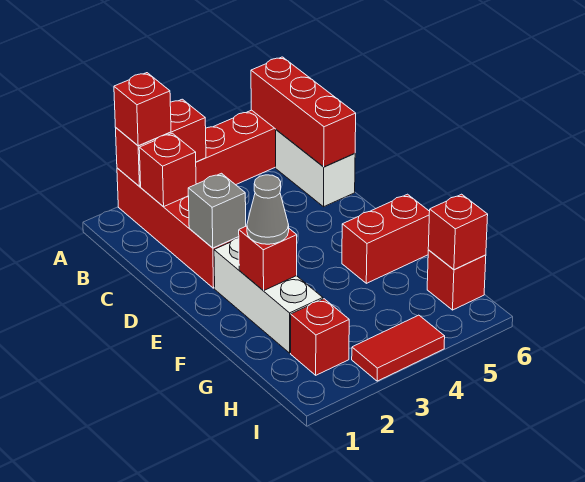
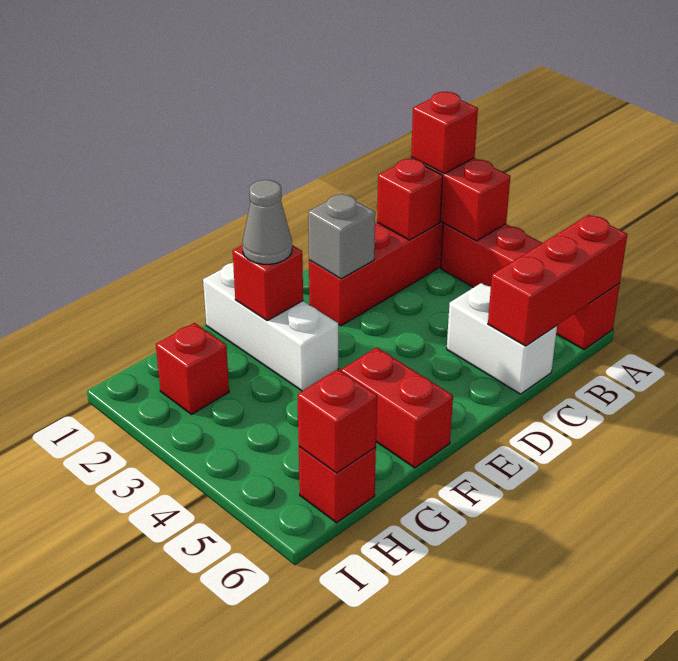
white 1x2 brick [276,130,355,207] -> white 1x2 brick turned to [447,283,557,394]
white 1x3 brick [214,238,323,353] -> white 1x3 brick turned to [203,263,338,391]
red 1x2 tile [352,315,445,381] -> none

